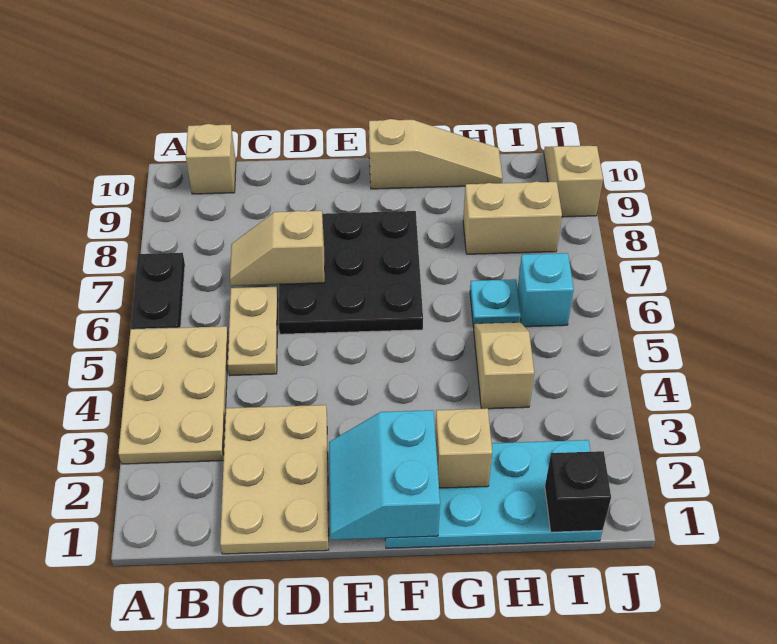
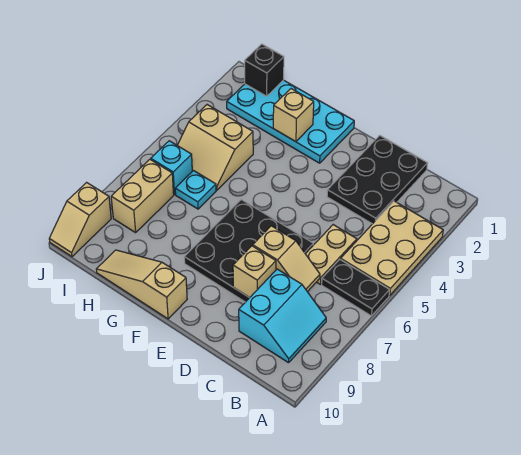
black 1x2 plate [131,253,185,329] -> black 1x2 plate turned to [322,260,390,316]
tan 1x1 brick [186,124,236,194] -> tan 1x1 brick moved to [233,246,276,298]
tan 2x3 plate [220,405,329,554] -> black 2x3 plate [327,135,428,224]
cyan 2x2 slope [329,410,440,540] -> cyan 2x2 slope moved to [239,269,326,363]
tan 1x2 slope [474,322,534,409] -> tan 2x2 slope [177,105,253,190]
tan 1x2 brick [463,181,562,254] -> tan 1x2 brick turned to [111,159,174,233]

